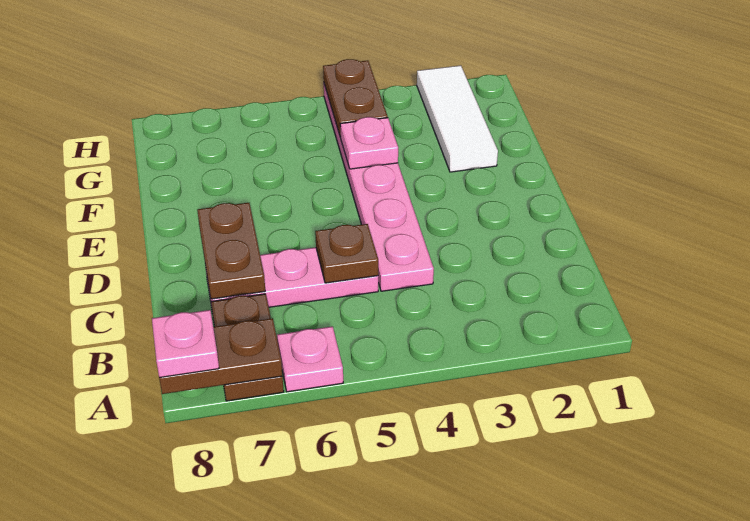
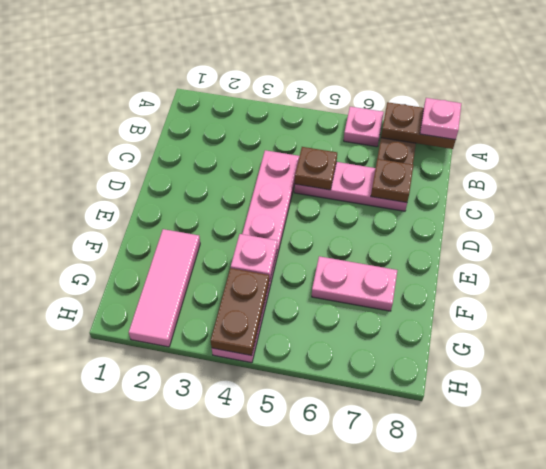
brown 1x2 plate [197,203,265,299] -> brown 1x1 plate [371,159,413,203]
white 1x3 tile [417,66,498,172] -> pink 1x3 tile [129,229,200,347]
none -> pink 1x2 plate [312,256,397,311]

